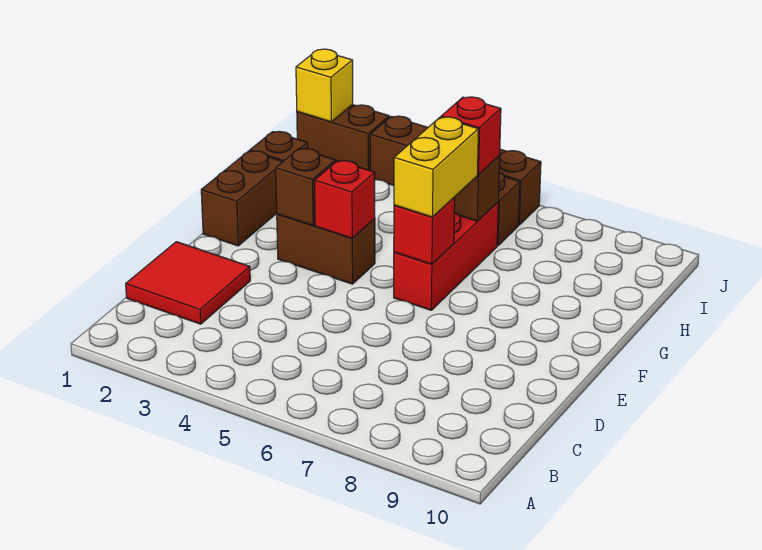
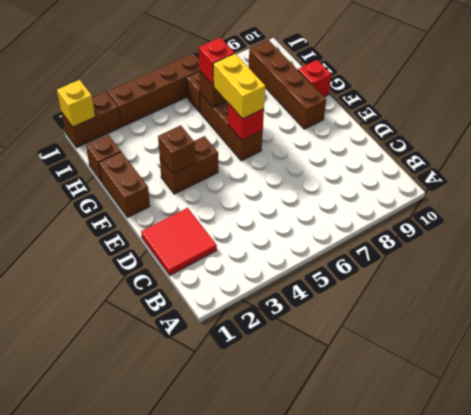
red 1x1 brick [314,161,375,238] -> red 1x1 brick moved to [298,60,331,97]
red 1x3 brick [394,202,498,310] -> brown 1x3 brick [200,93,263,161]
none -> brown 1x4 brick [249,40,326,129]

